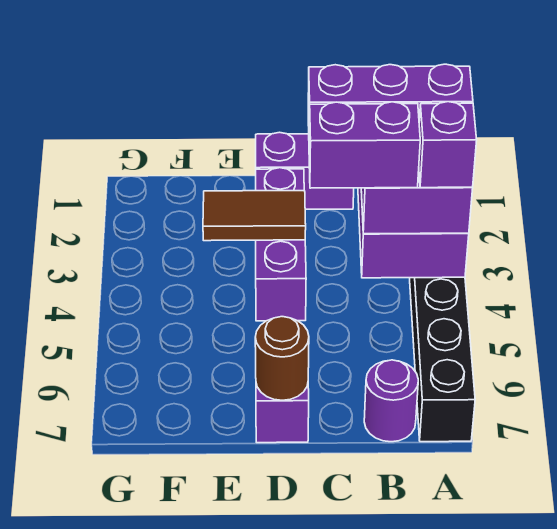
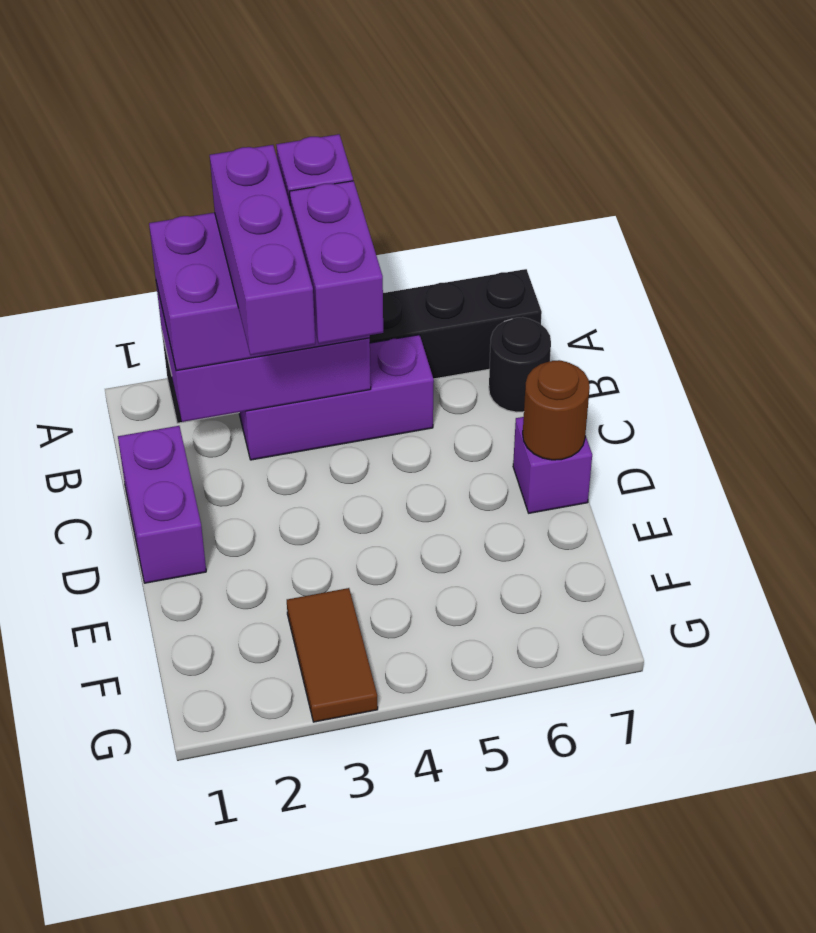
purple 1x1 round brick [364,360,418,442] -> black 1x1 round brick [489,317,551,412]
purple 1x3 brick [256,168,306,321] -> purple 1x3 brick moved to [239,335,434,460]
brown 1x2 tile [203,191,306,241] -> brown 1x2 tile moved to [287,588,378,722]

